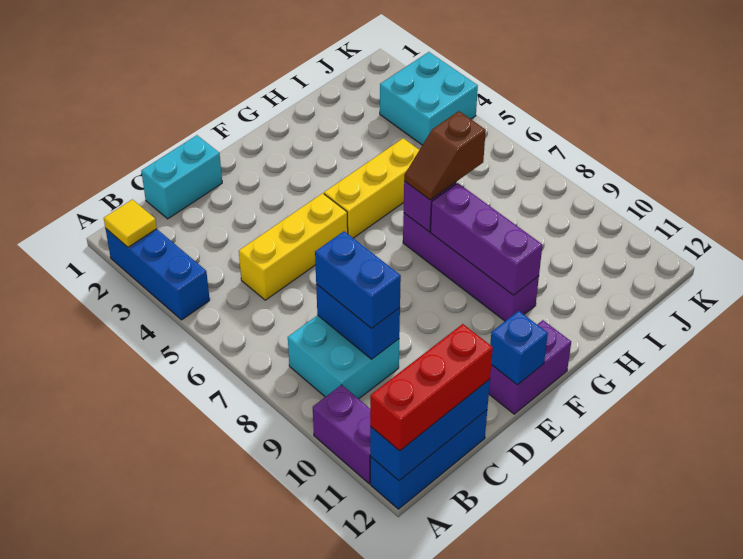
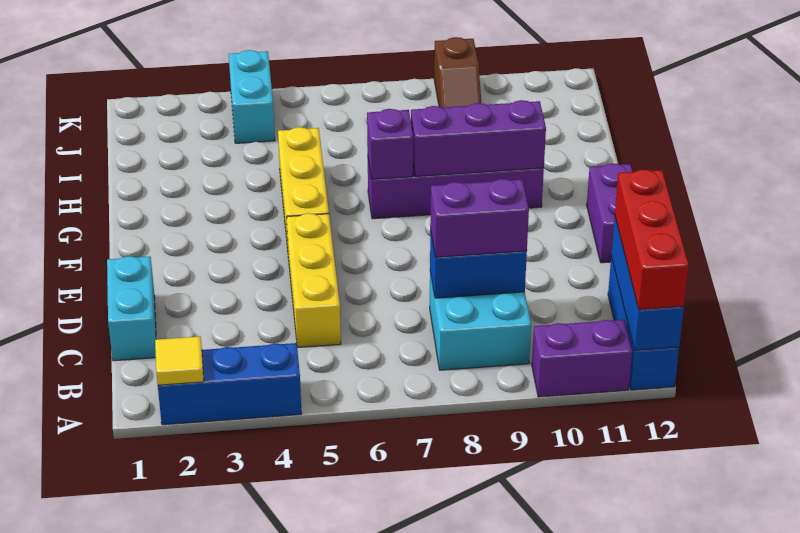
blue 1x2 brick [315,231,401,329] -> purple 1x2 brick [430,179,529,257]
blue 1x1 brick [490,311,548,385] -> none
brown 1x2 slope [404,111,486,200] -> brown 1x2 slope moved to [434,37,481,108]
cyan 2x2 brick [380,52,478,145] -> cyan 1x2 brick [229,50,275,143]

